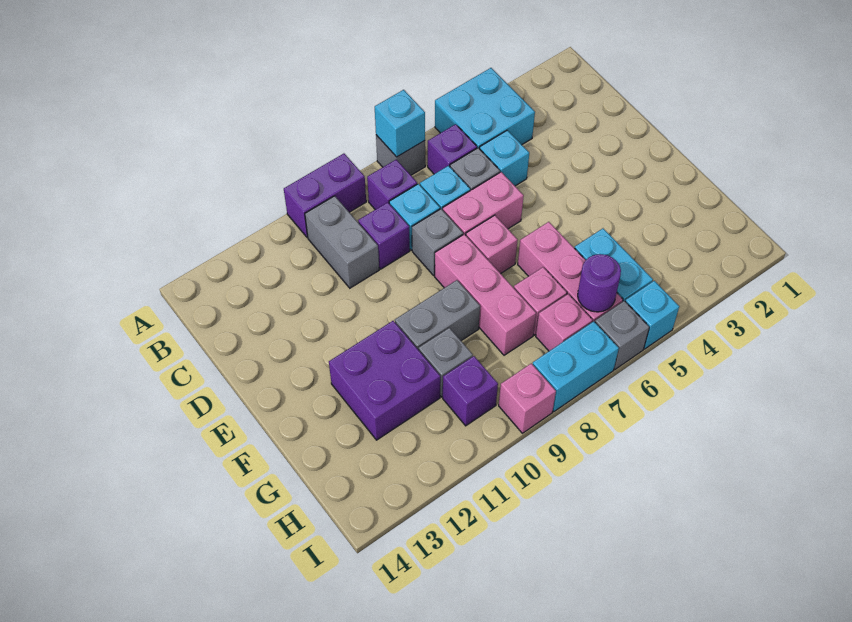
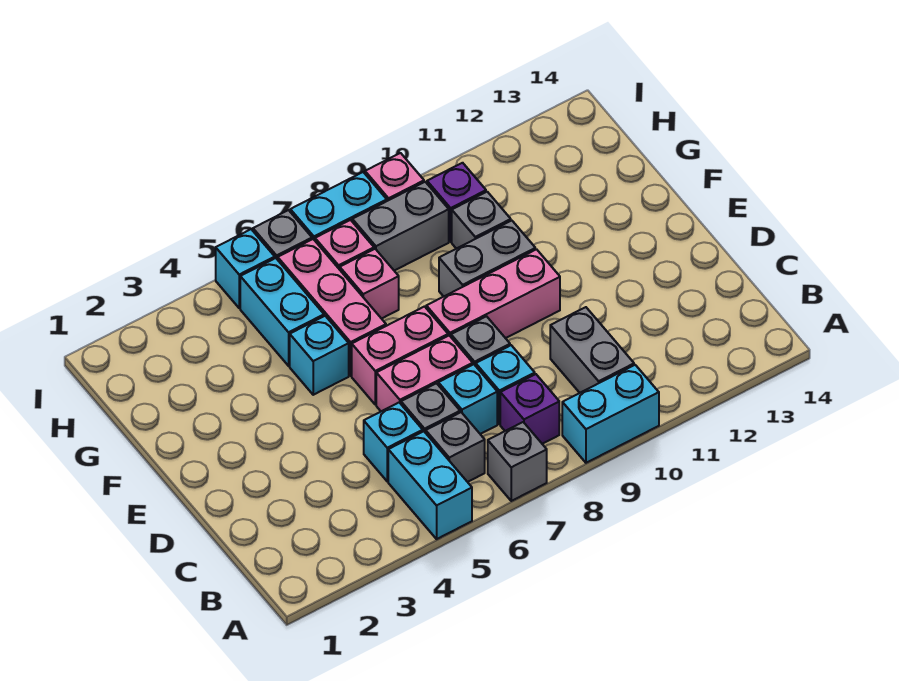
cyan 2x2 brick [435,68,535,149] -> cyan 1x2 brick [388,431,472,539]
cyan 1x1 brick [375,90,425,157] -> cyan 1x1 brick moved to [290,316,349,395]
purple 1x2 brick [284,154,366,237] -> cyan 1x2 brick [562,365,659,463]
purple 1x1 brick [428,124,477,174] -> grey 1x1 brick [426,412,485,482]
purple 1x1 brick [358,202,410,269] -> none
pink 1x1 brick [466,215,518,274] -> pink 1x2 brick [352,307,448,405]
pink 1x3 brick [435,234,536,355] -> pink 1x3 brick turned to [426,249,560,338]
purple 2x2 brick [329,321,440,440] -> none
purple 1x1 round brick [578,254,621,312] -> none
none -> grey 1x2 brick [352,182,449,271]

